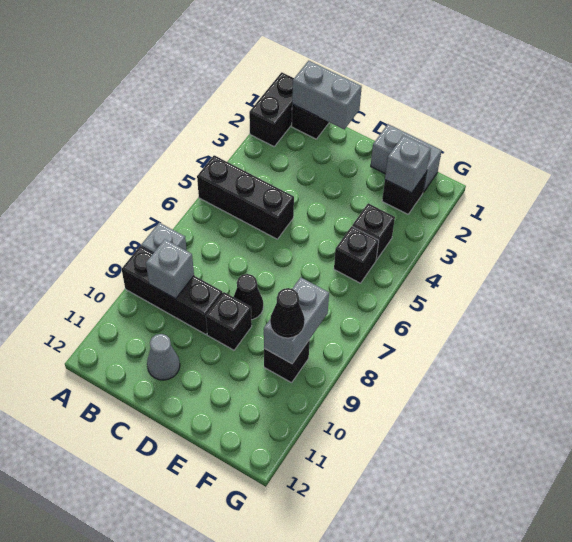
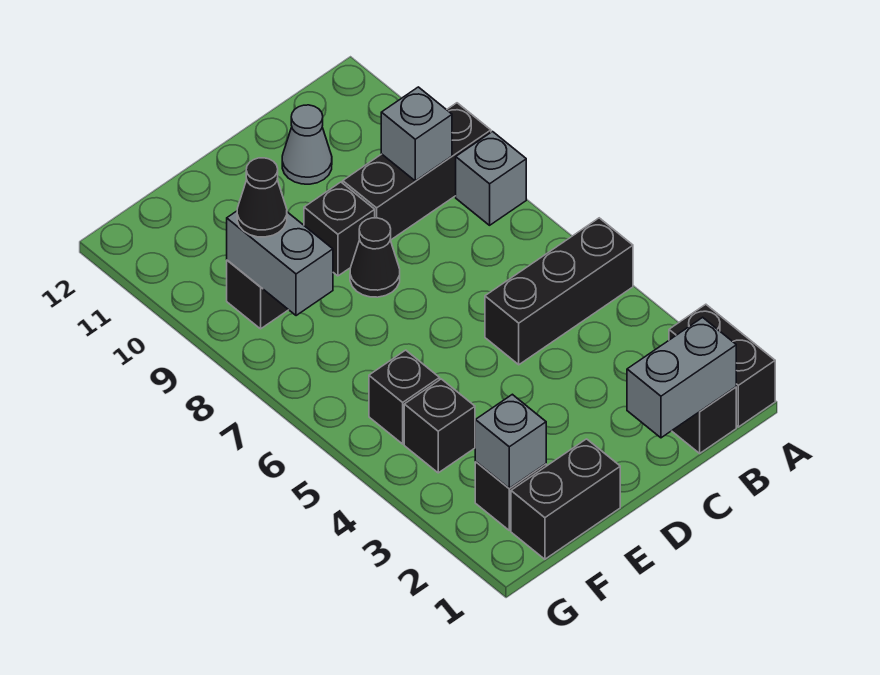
grey 1x2 brick [371,124,442,192] -> black 1x2 brick [511,439,620,559]

